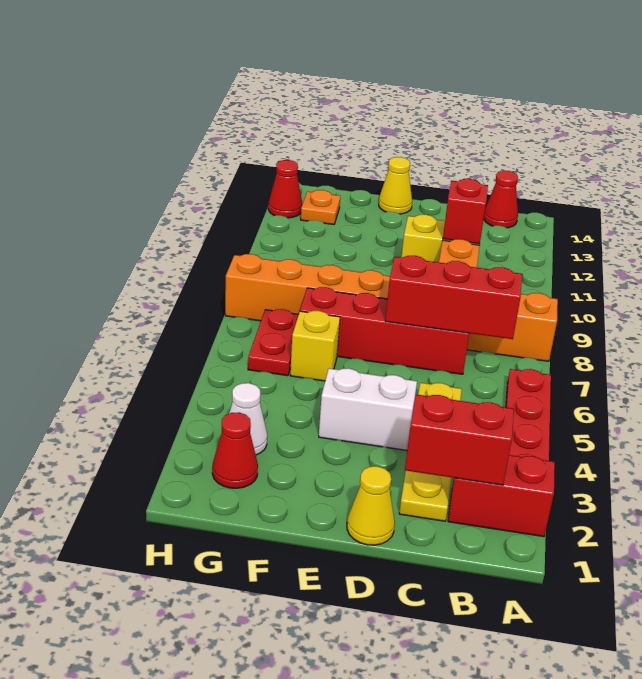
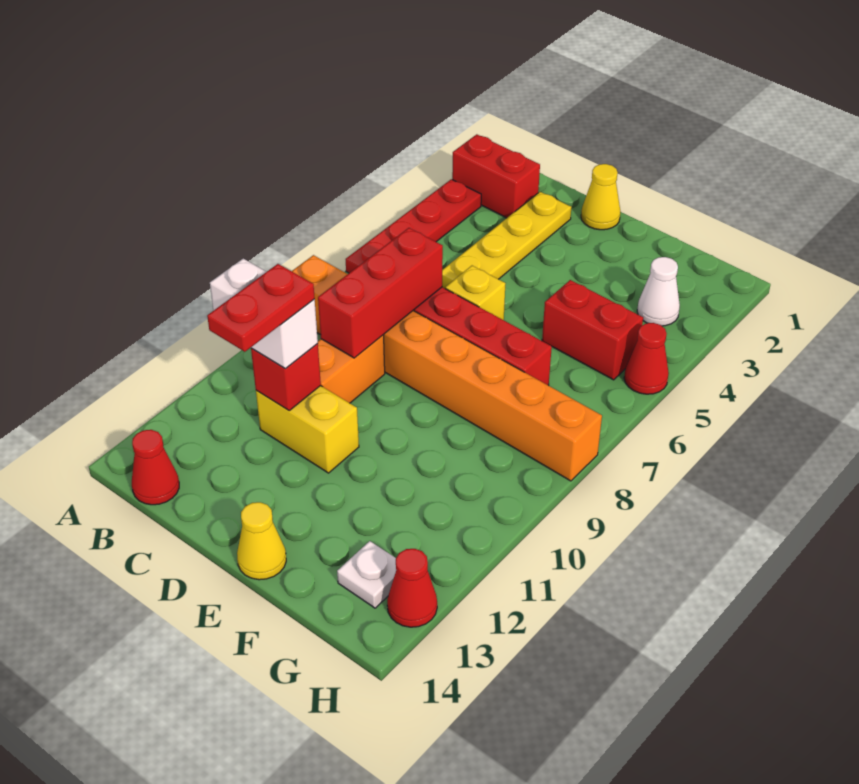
red 1x2 brick [405,394,514,485] -> red 1x2 brick moved to [542,280,643,380]
red 1x3 brick [385,256,522,339] -> red 1x3 brick turned to [318,228,443,358]
white 1x2 brick [319,368,417,450] -> white 1x2 brick moved to [210,259,318,368]
yellow 1x1 brick [290,311,340,381] -> yellow 1x1 brick moved to [445,266,506,320]
red 1x1 cone [212,412,258,488] -> red 1x1 cone moved to [624,323,669,394]
red 1x2 plate [248,309,299,376] -> red 1x2 plate moved to [207,264,315,352]
orange 1x1 plate [301,190,340,224] -> white 1x1 plate [337,541,396,608]

